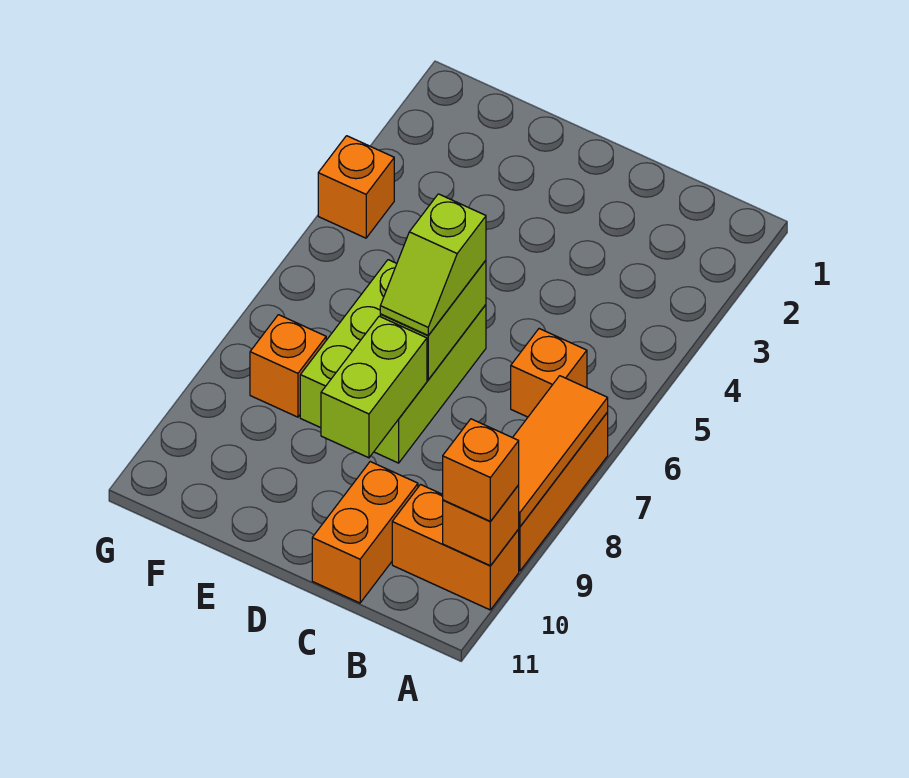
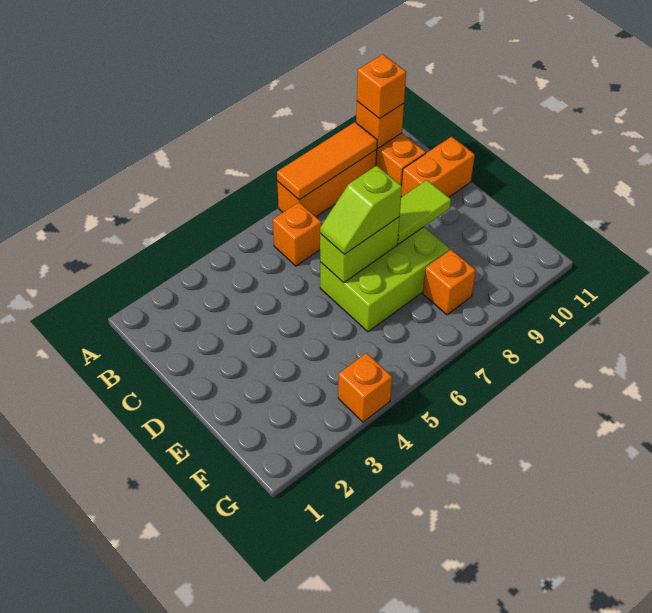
lime 1x2 slope [380,194,486,335] -> lime 1x2 slope turned to [320,166,402,254]
lime 1x2 brick [321,316,427,458] -> lime 1x2 tile [398,180,451,244]

